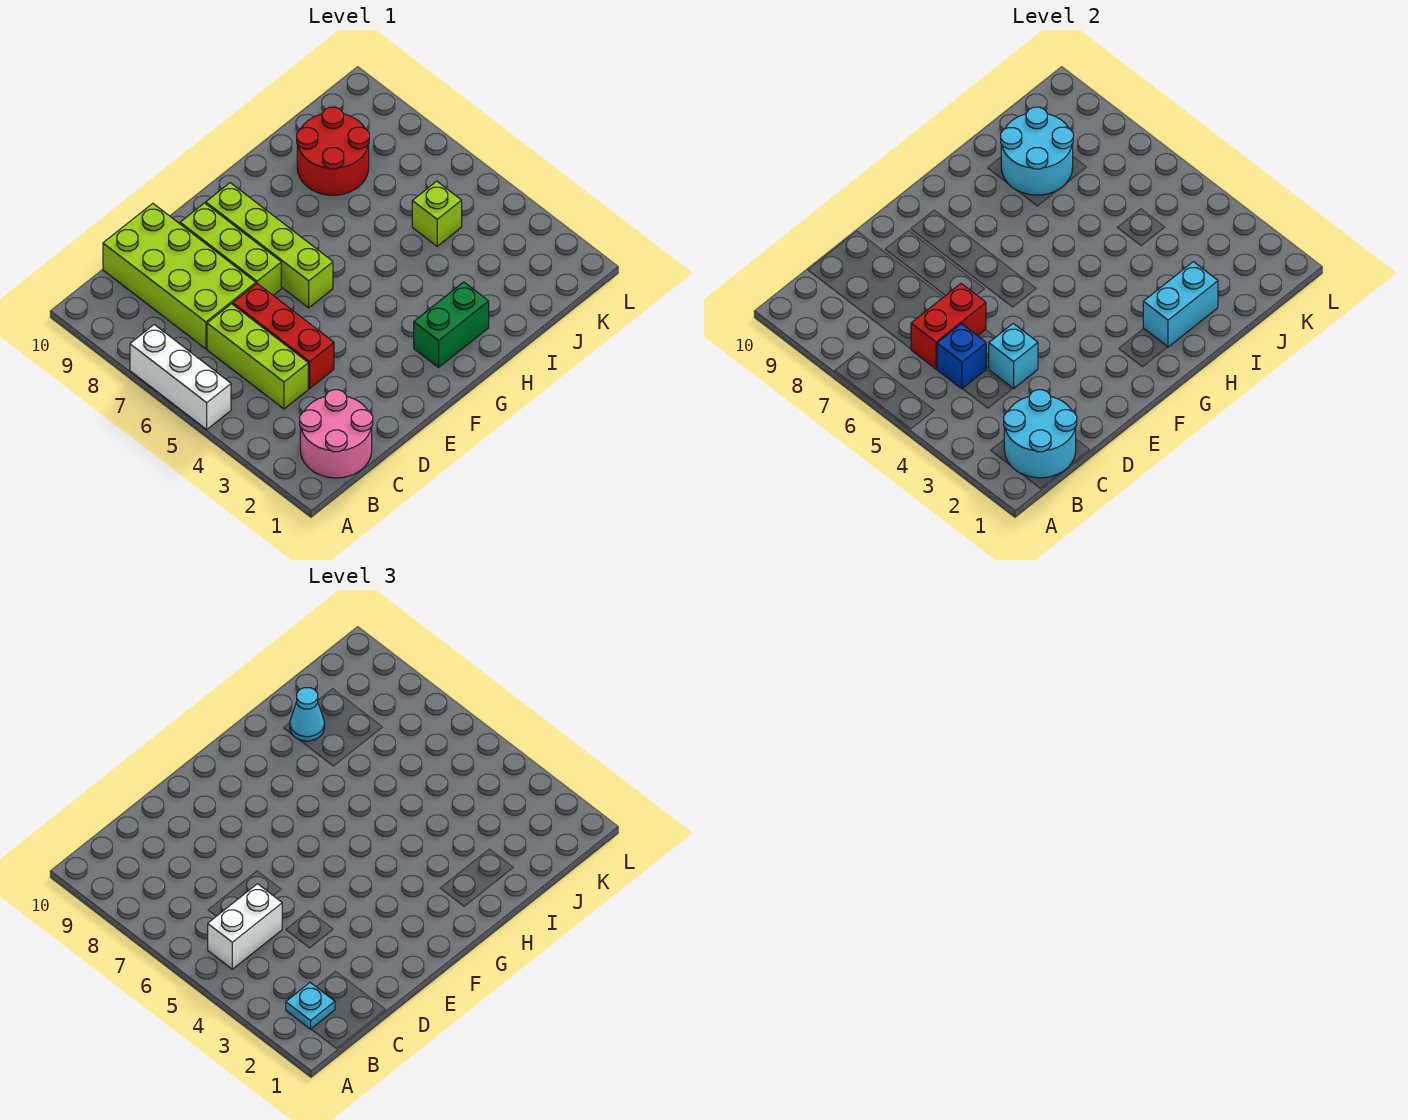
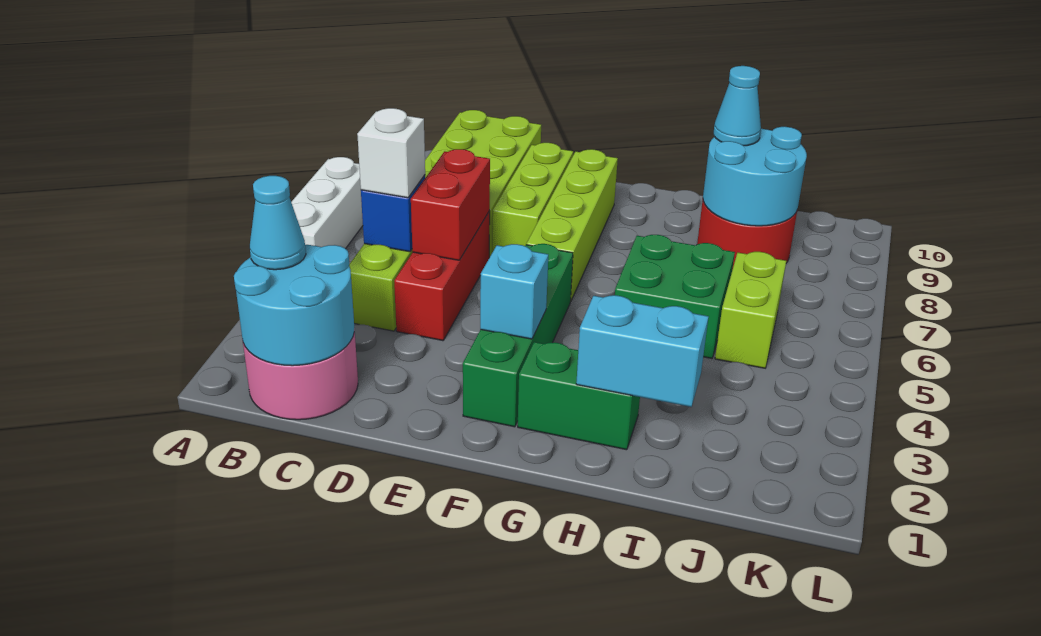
cyan 1x1 plate [286,983,335,1029] -> cyan 1x1 cone [250,176,306,270]
white 1x2 brick [208,884,282,969] -> white 1x1 brick [357,108,425,198]
red 1x2 brick [911,284,986,369] -> red 1x2 brick turned to [411,149,490,260]
cyan 1x1 brick [989,324,1038,388] -> cyan 1x1 brick moved to [480,244,548,339]
none -> green 1x4 brick [463,244,573,427]
none -> green 2x2 brick [615,235,735,358]
lime 1x1 brick [412,181,462,246] -> lime 1x2 brick [715,252,786,368]

